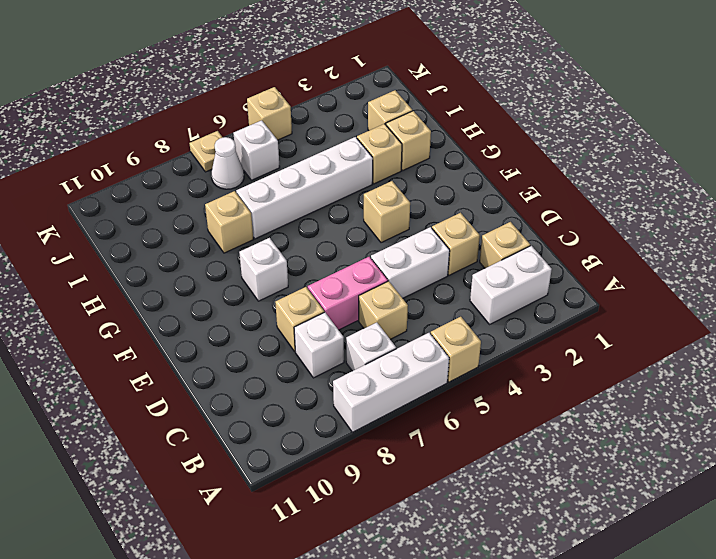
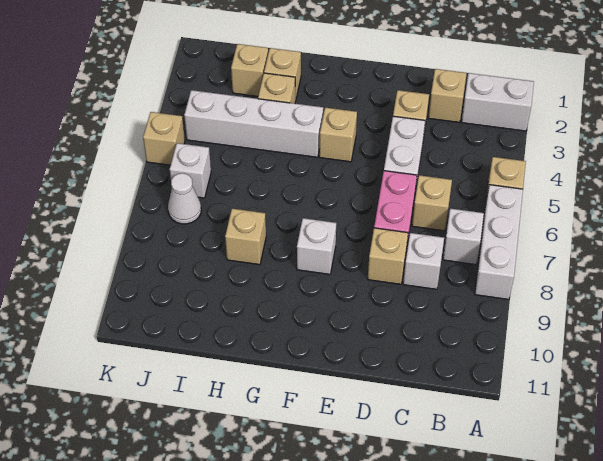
white 1x2 brick [470,246,552,324] -> white 1x2 brick turned to [462,73,534,131]
white 1x4 brick [236,137,373,239] -> white 1x4 brick turned to [184,90,323,157]
tan 1x1 plate [190,131,223,172] -> none

